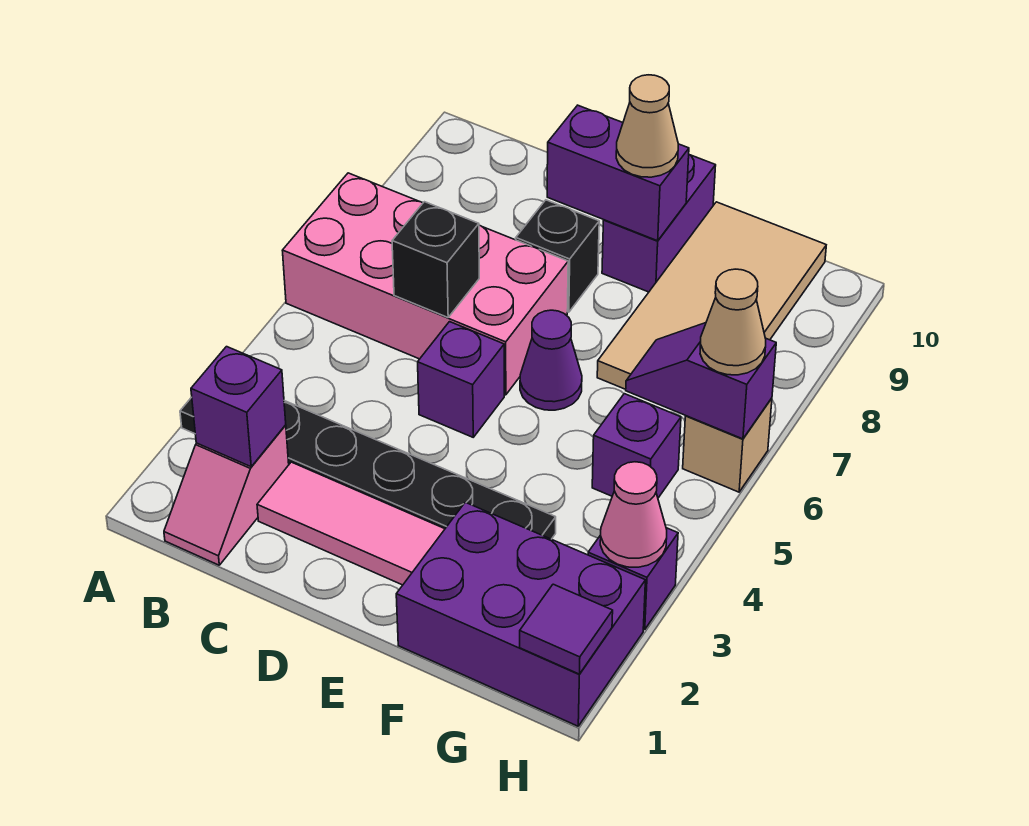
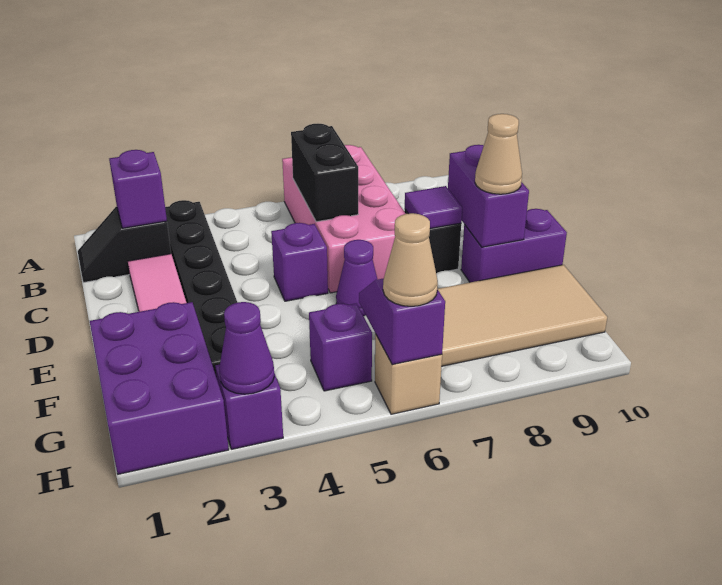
pink 1x2 slope [164,425,289,565] -> black 1x2 slope [78,207,171,282]
black 1x1 brick [392,202,479,317] -> black 1x2 brick [291,124,358,222]
purple 1x1 tile [520,584,613,674] -> purple 1x1 tile moved to [405,186,462,229]
pink 1x1 cone [600,462,667,567] -> purple 1x1 cone [219,302,274,394]

